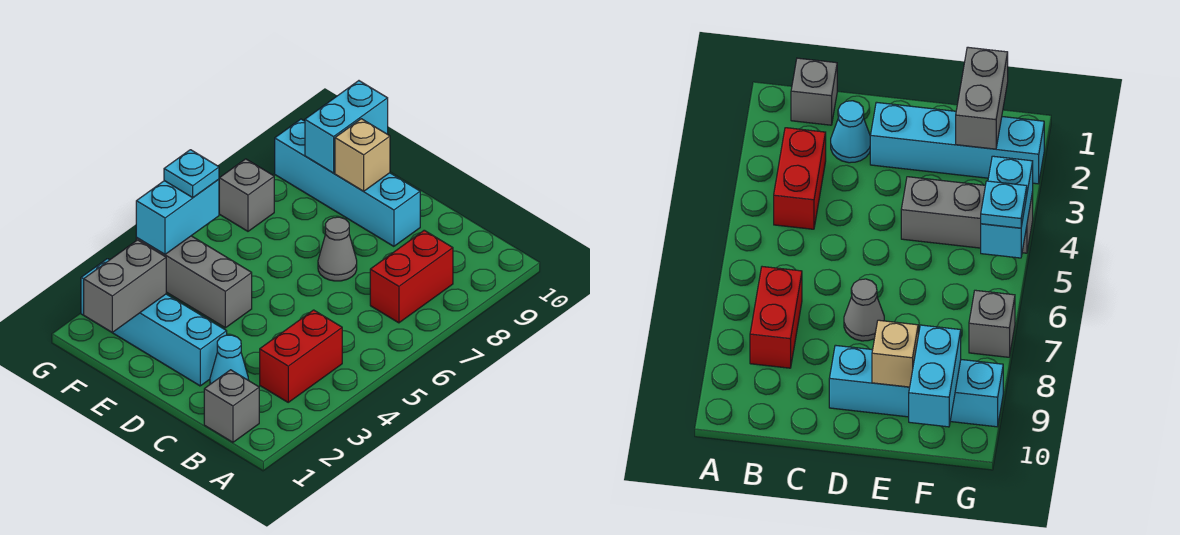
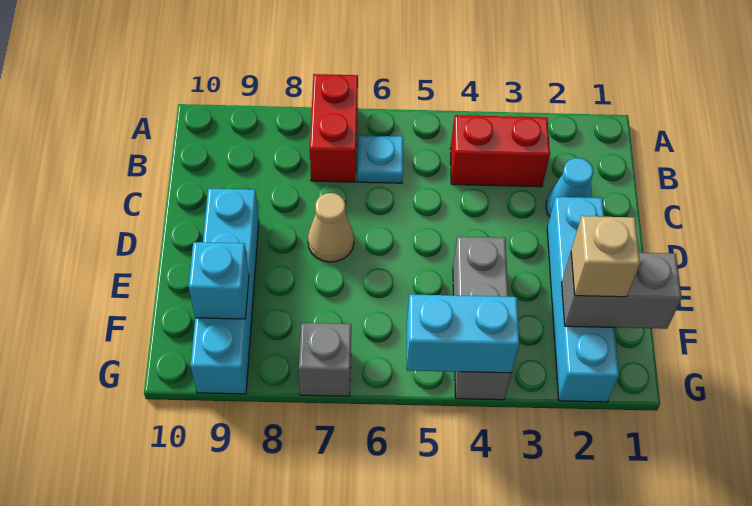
grey 1x1 brick [204,370,259,442] -> none
red 1x2 brick [370,230,453,323] -> red 1x2 brick turned to [310,74,358,182]
grey 1x1 cone [318,217,357,281] -> tan 1x1 cone [308,193,354,262]
tan 1x1 brick [335,119,390,191] -> tan 1x1 brick moved to [571,216,640,297]
cyan 1x2 brick [305,81,388,173] -> cyan 1x1 brick [189,242,249,319]
cyan 1x1 plate [164,150,219,197] -> cyan 1x1 plate moved to [358,135,403,183]

